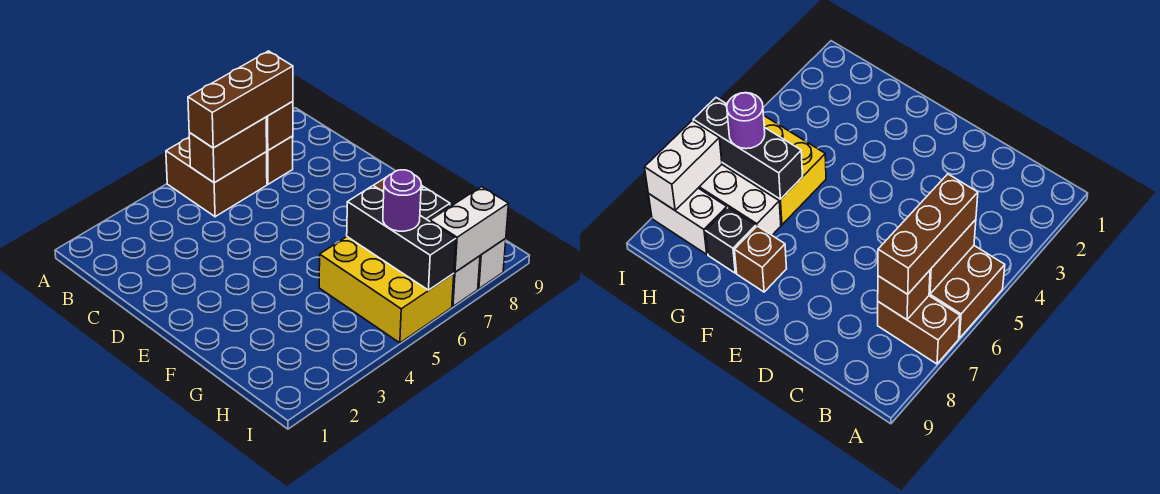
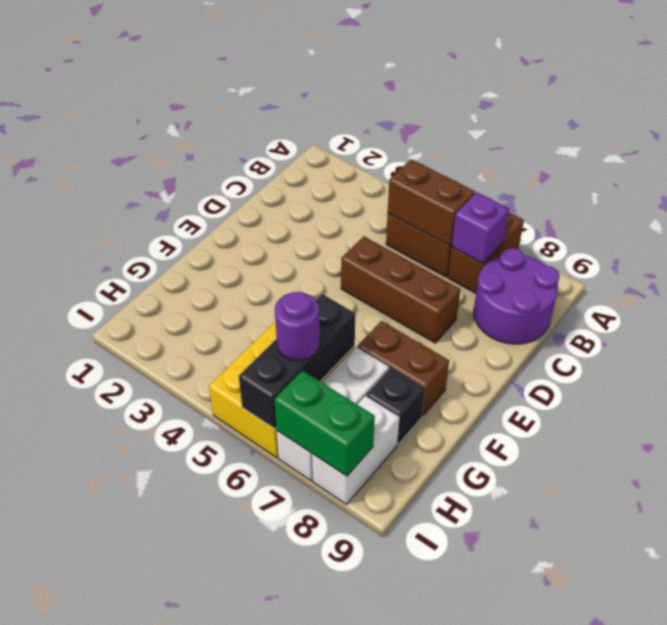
brown 1x3 brick [188,51,293,148] -> brown 1x3 brick moved to [341,236,460,343]
brown 1x1 brick [266,101,293,151] -> purple 1x1 brick [452,192,509,264]
none -> purple 2x2 round brick [474,248,560,344]
brown 1x1 brick [735,226,787,292] -> brown 1x2 brick [357,321,449,416]
white 1x2 brick [430,187,508,272] -> green 1x2 brick [274,371,375,476]

